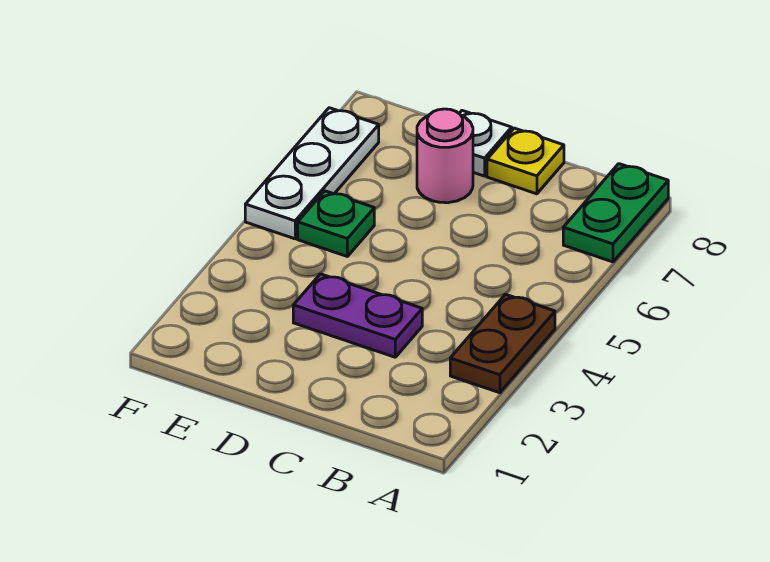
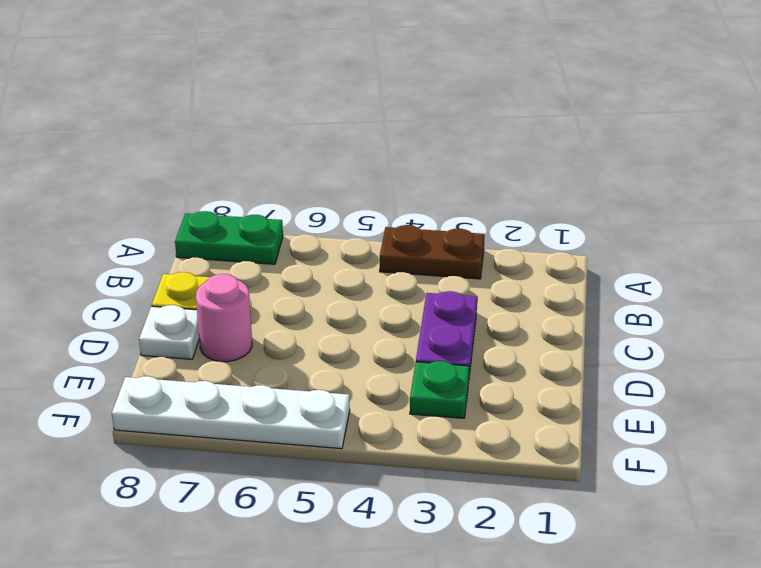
green 1x1 plate [298,191,374,256] -> green 1x1 plate moved to [410,361,469,418]
white 1x3 plate [245,108,379,239] -> white 1x4 plate [112,376,350,449]

